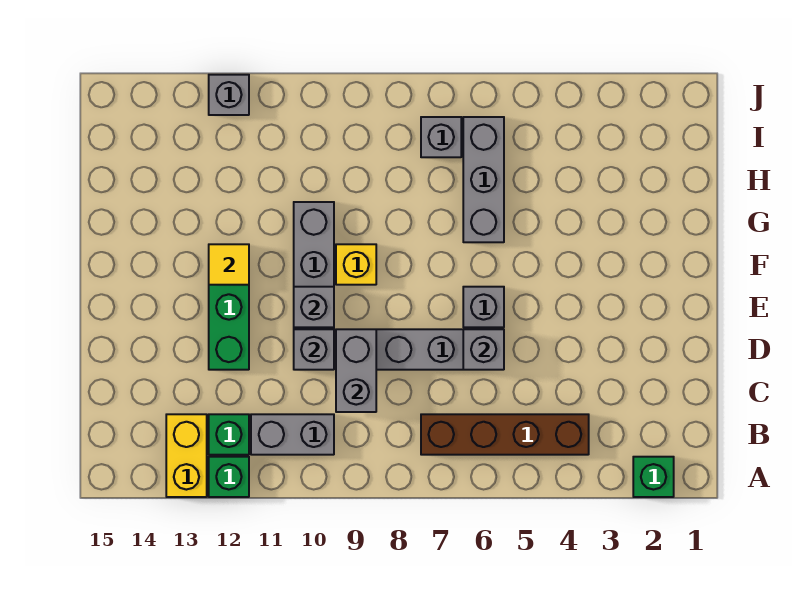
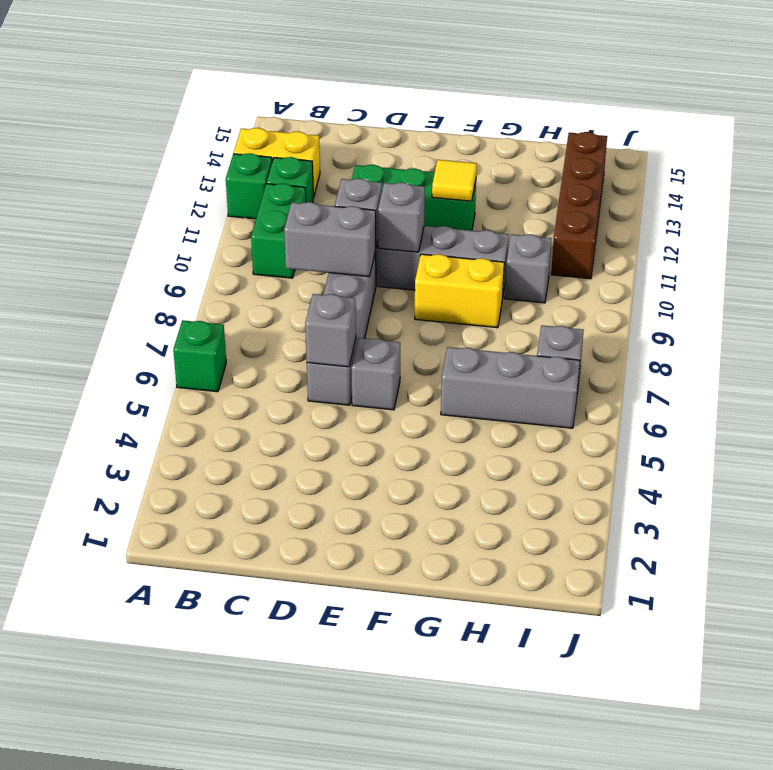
green 1x1 brick [633,457,674,497] -> green 1x1 brick moved to [173,320,226,392]
brown 1x4 brick [421,414,589,455] -> brown 1x4 brick moved to [551,132,607,279]
grey 1x2 brick [251,414,334,455] -> green 1x2 brick [251,183,306,278]
yellow 1x1 brick [336,244,376,285] -> yellow 1x2 brick [415,254,504,328]
grey 1x1 brick [209,75,249,115] -> grey 1x1 brick moved to [505,234,551,303]

